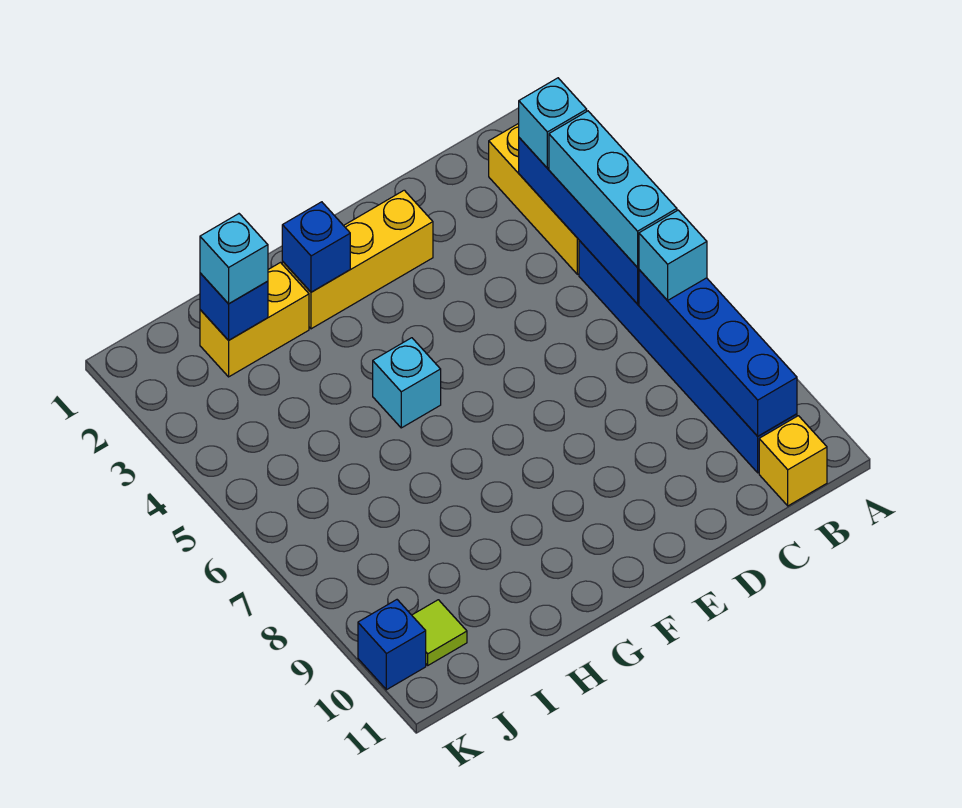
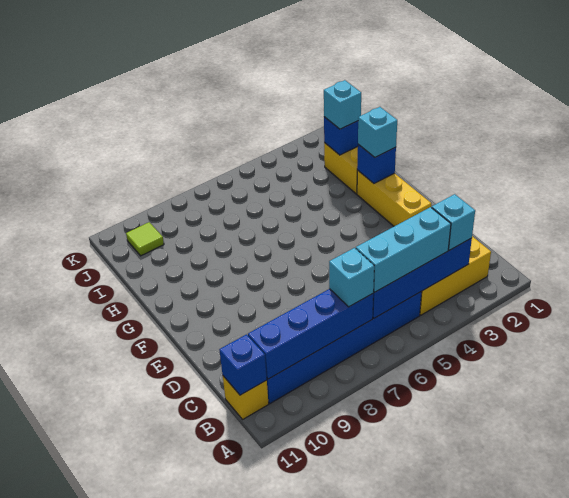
cyan 1x1 brick [373,338,441,428] -> cyan 1x1 brick moved to [358,107,397,157]
blue 1x1 brick [358,600,426,690] -> blue 1x1 brick moved to [219,334,267,395]

